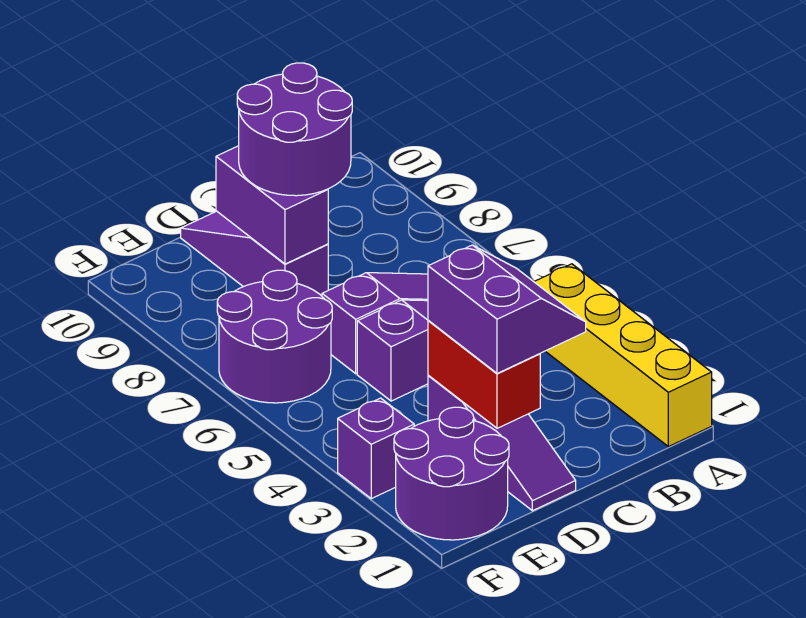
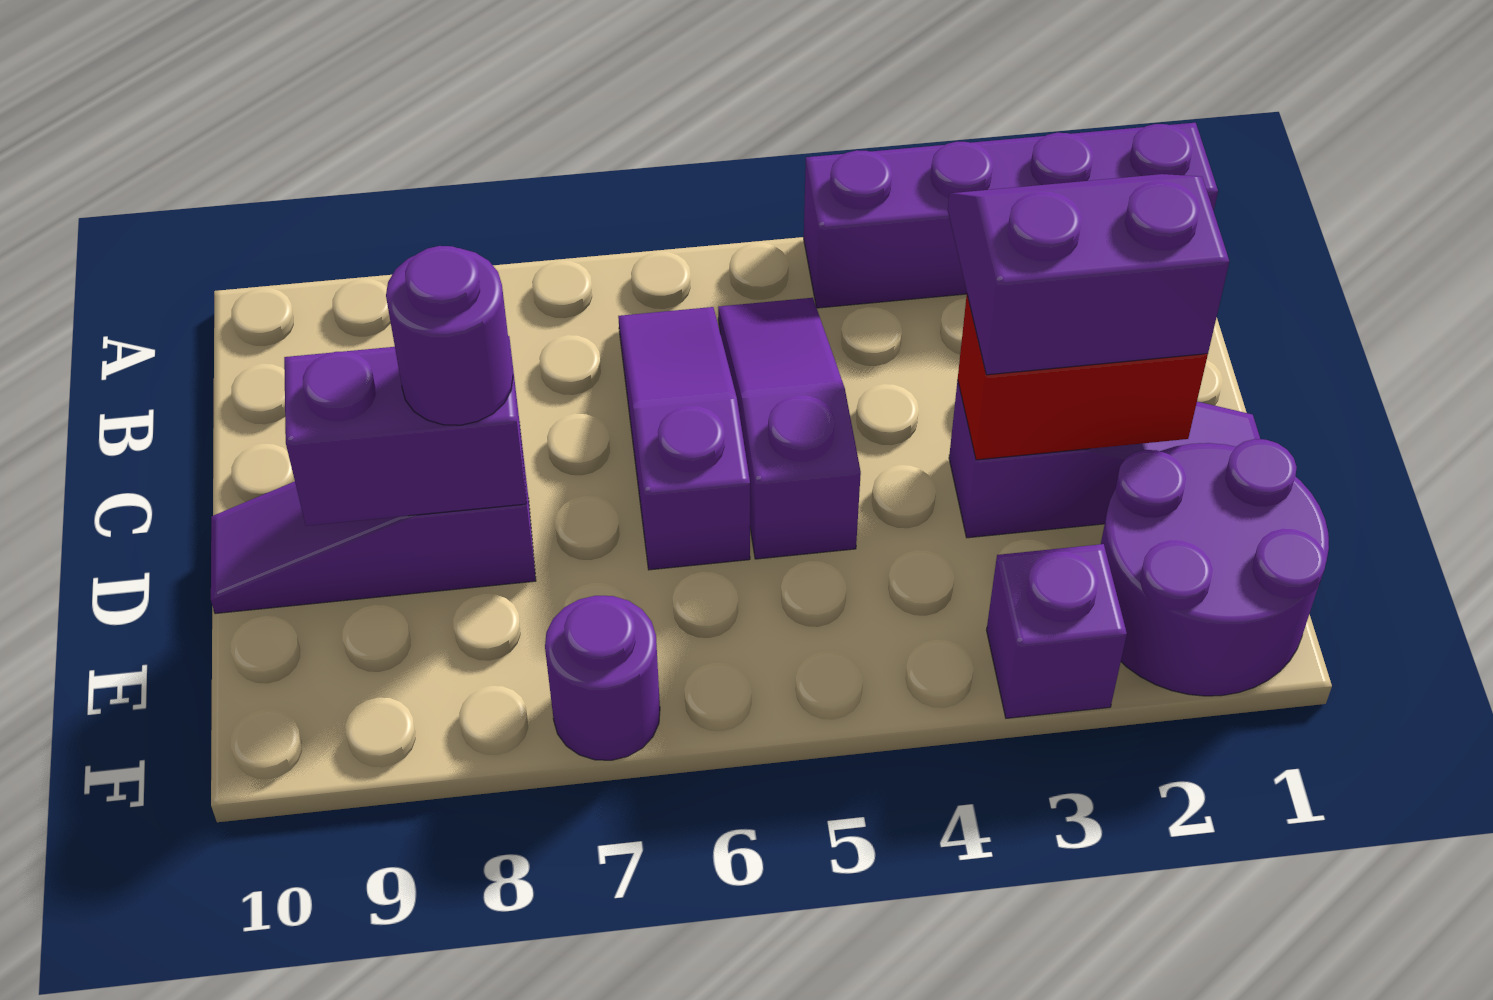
yellow 1x4 brick [534,264,712,447] -> purple 1x4 brick [804,123,1218,308]
purple 2x2 round brick [237,63,352,196] -> purple 1x1 round brick [386,246,513,425]
purple 2x2 round brick [217,270,332,403] -> purple 1x1 round brick [545,596,660,760]

